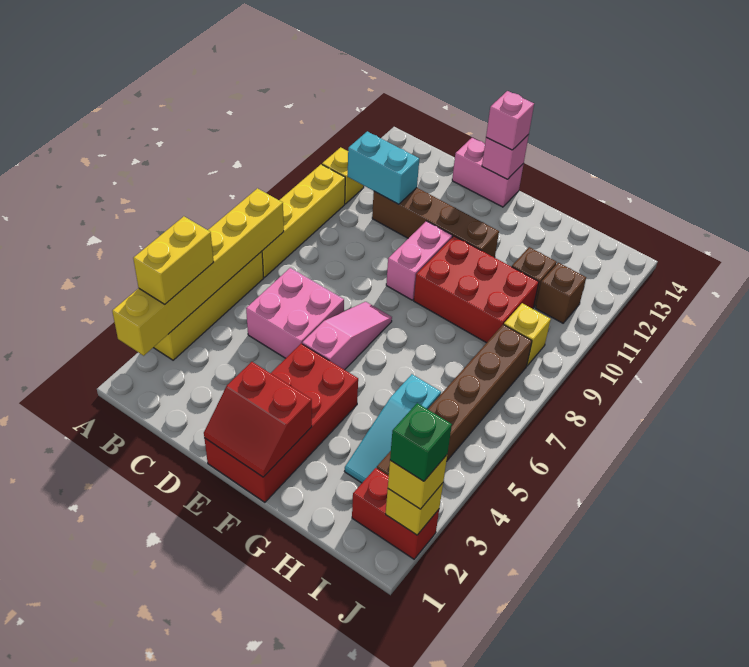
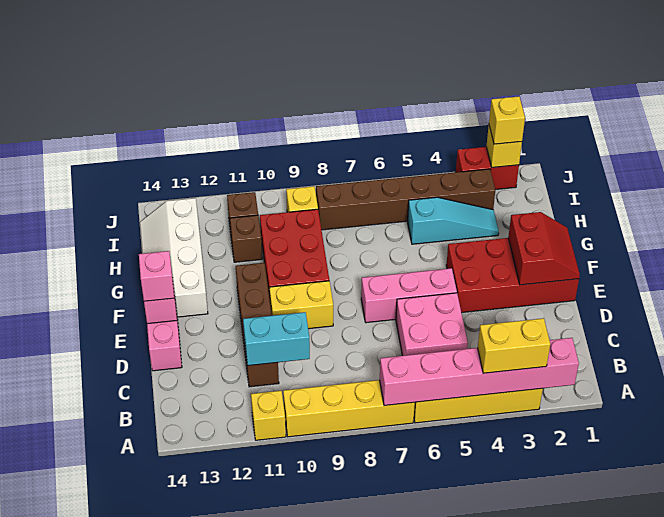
yellow 1x6 brick [112,188,284,356] -> pink 1x6 brick [380,338,579,406]
cyan 1x2 brick [348,131,419,204] -> cyan 1x2 brick turned to [243,312,310,366]
pink 1x3 slope [302,302,392,370] -> pink 1x3 brick [361,268,457,323]
pink 1x2 brick [386,221,453,300] -> yellow 1x2 brick [269,281,333,329]
none -> white 2x4 slope [140,198,208,317]
red 1x2 brick [352,468,439,559] -> red 1x2 brick turned to [456,147,519,190]
green 1x1 brick [390,403,452,481] -> none

